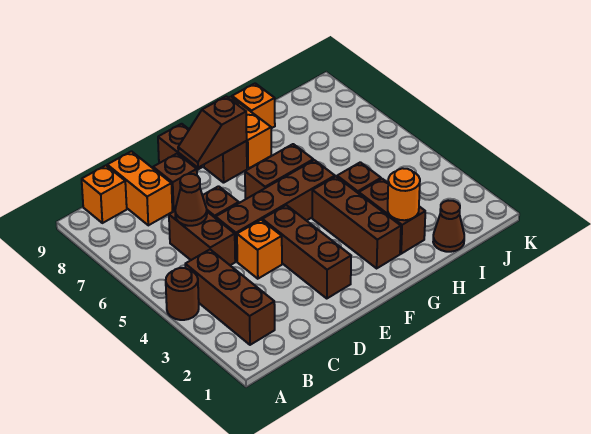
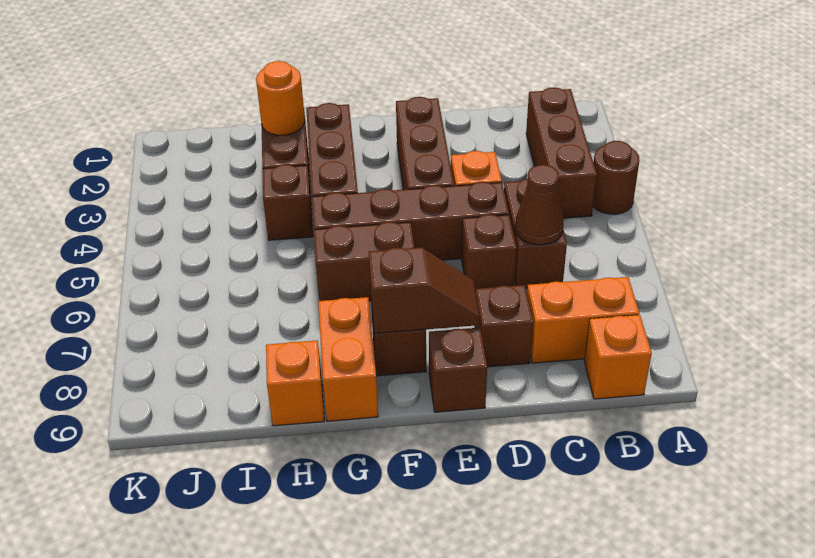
orange 1x2 brick [107,151,172,225] -> orange 1x2 brick turned to [527,277,639,363]
brown 1x1 cone [433,201,464,252] -> none

